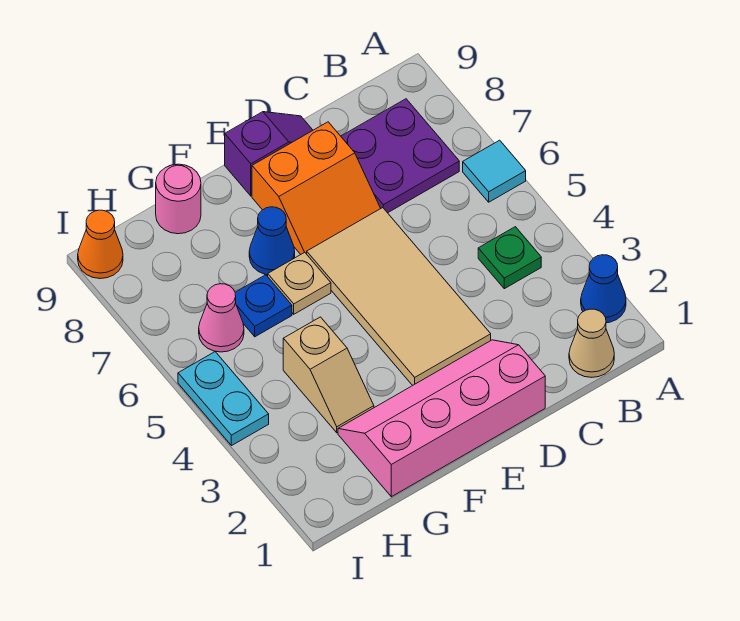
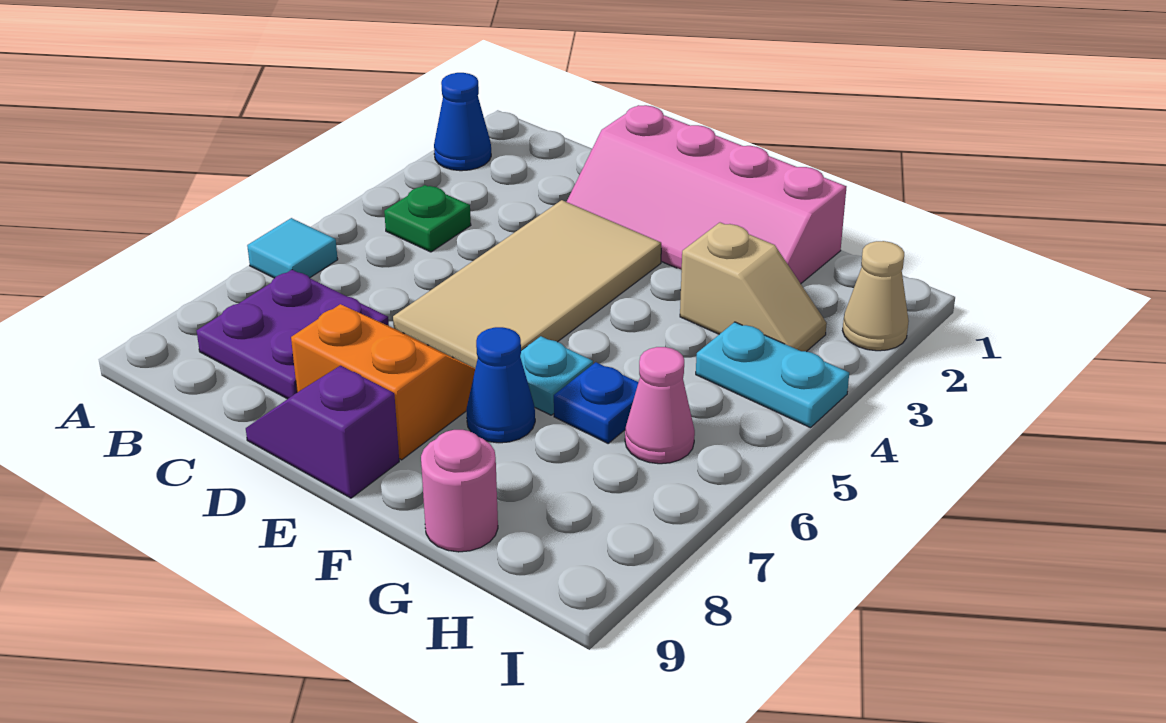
tan 1x1 cone [569,309,614,377] -> tan 1x1 cone moved to [843,241,909,351]
tan 1x1 plate [268,252,331,314] -> cyan 1x1 plate [520,336,593,415]
tan 1x2 slope [283,317,374,433] -> tan 1x2 slope turned to [680,223,827,352]
cyan 1x2 plate [178,352,269,446] -> cyan 1x2 plate turned to [696,322,849,428]
orange 1x1 cone [78,210,123,279] -> none

